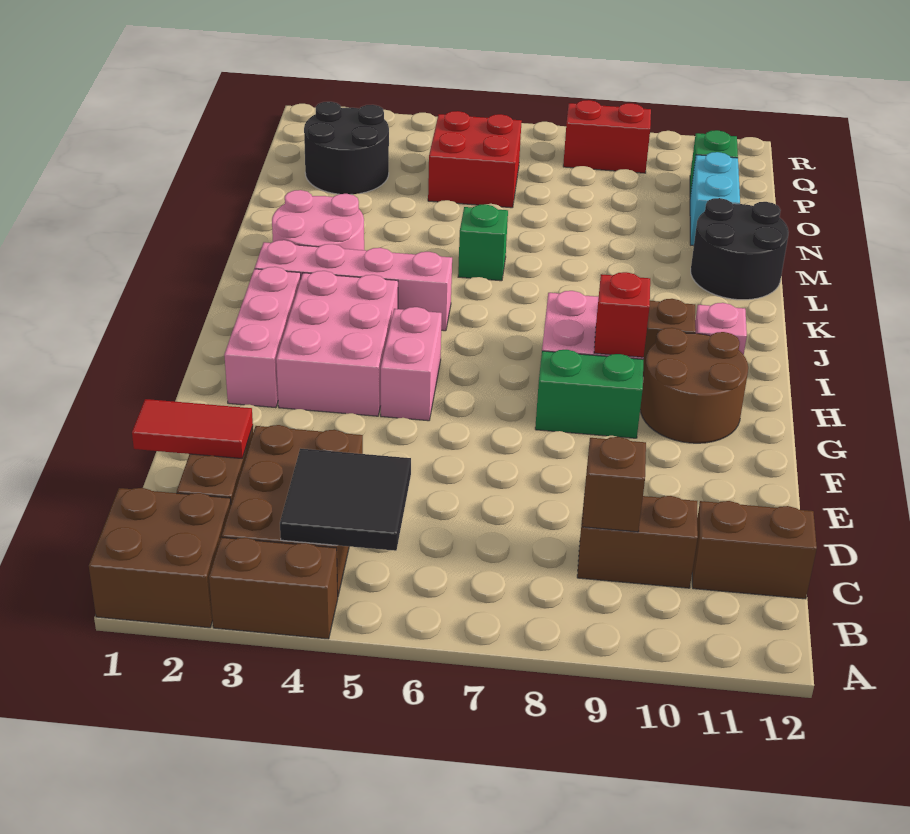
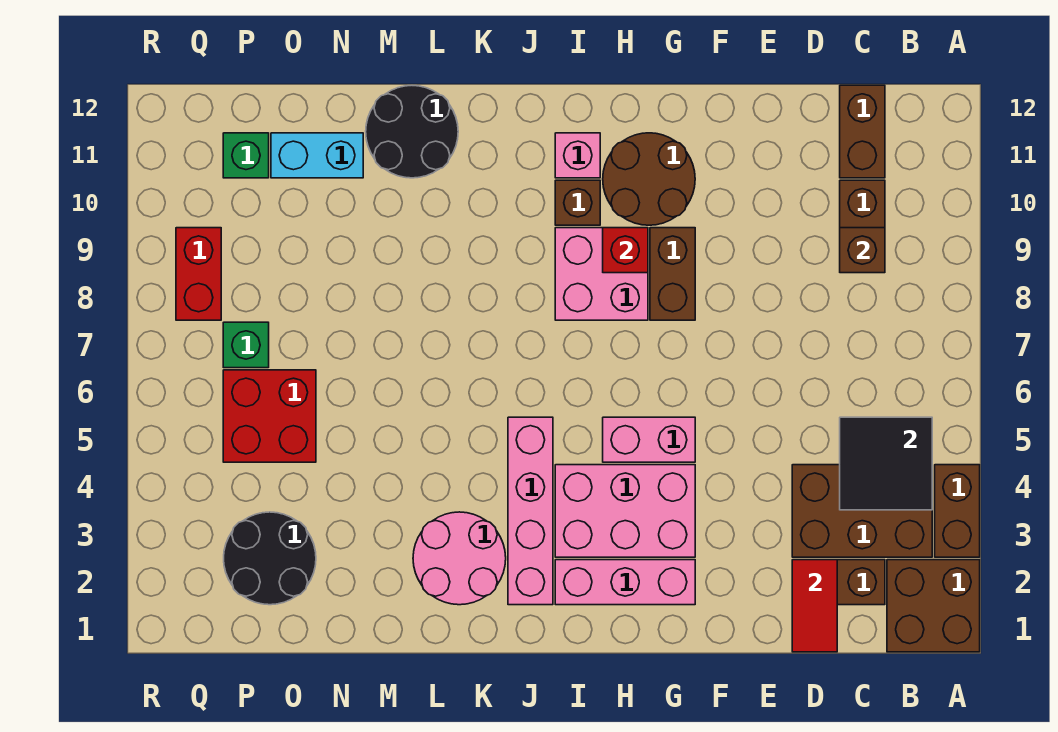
green 1x2 brick [535,350,644,438] -> brown 1x2 brick [650,228,695,320]
green 1x1 brick [458,204,508,281] -> green 1x1 brick moved to [223,322,269,368]

